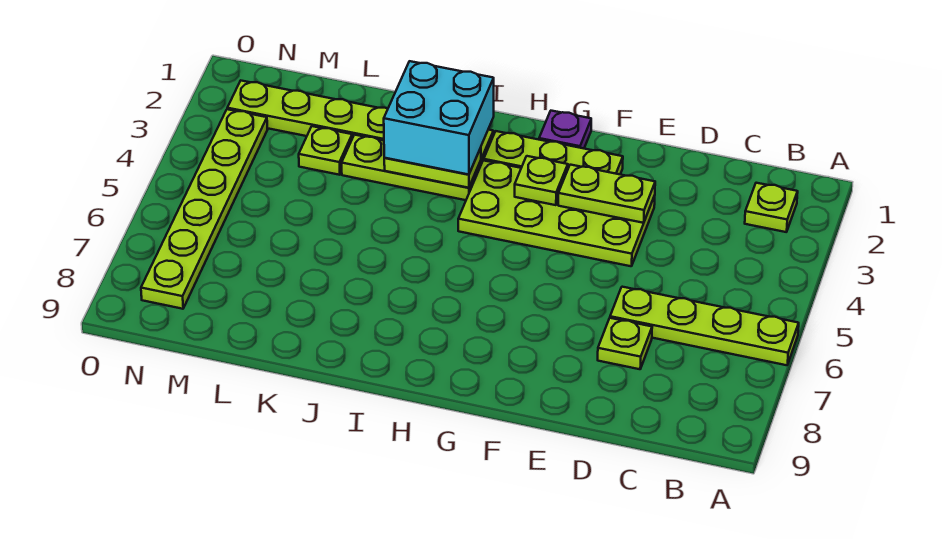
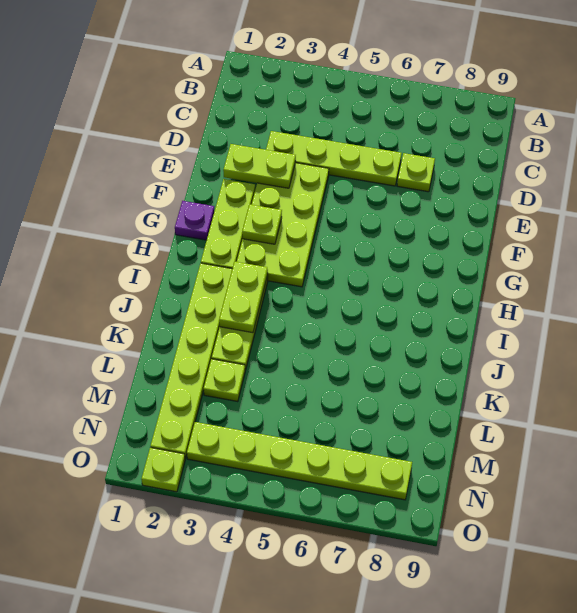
lime 1x4 plate [610,287,799,365] -> lime 1x4 plate turned to [266,131,402,186]
lime 1x1 plate [745,183,798,232] -> lime 1x1 plate moved to [141,448,185,492]
lime 1x2 plate [558,165,655,223] -> lime 1x2 plate turned to [223,144,296,188]
cyan 2x2 brick [384,61,494,175] -> none

